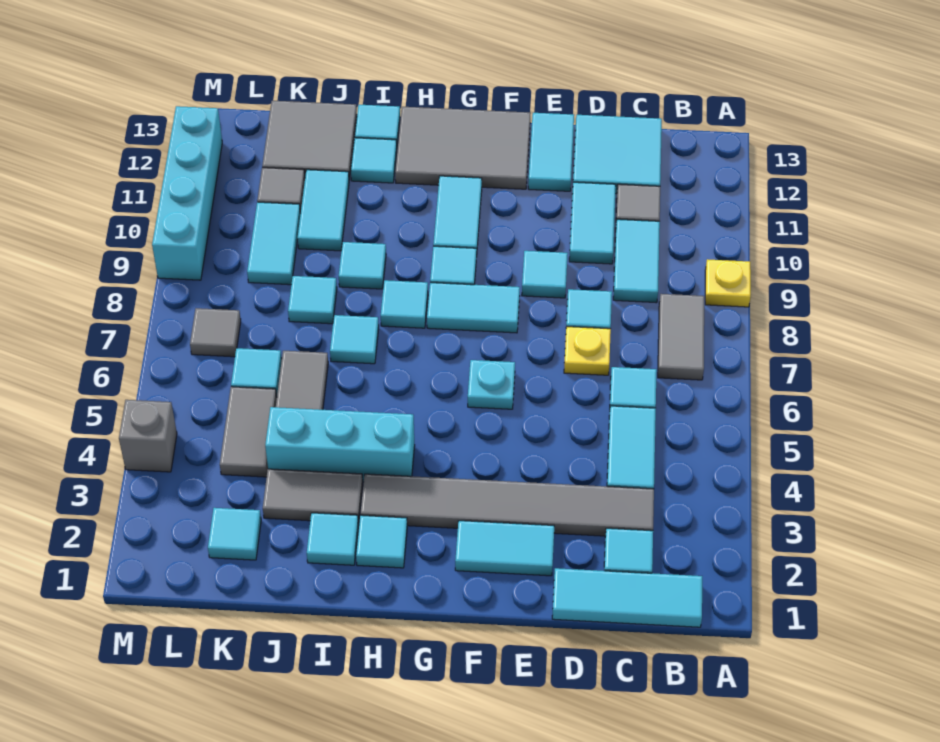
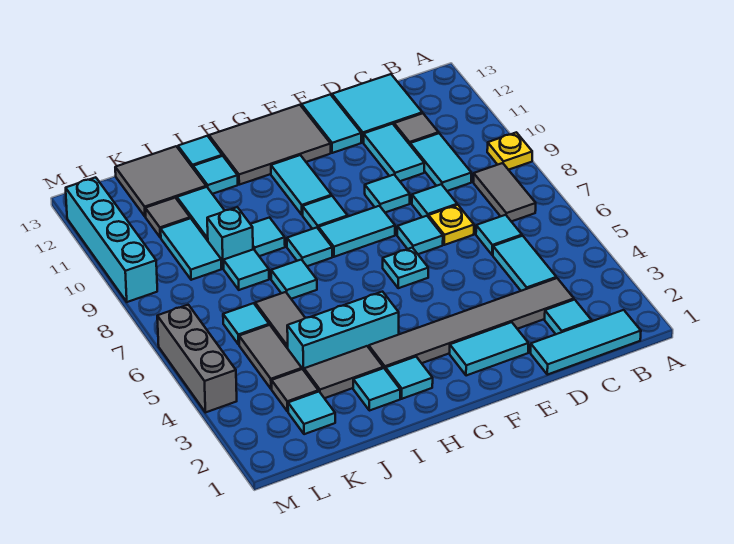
none -> cyan 1x1 tile [397,216,443,254]
none -> cyan 1x1 brick [207,207,253,269]
grey 1x1 tile [190,308,241,357] -> grey 1x1 tile moved to [272,369,318,412]
grey 1x1 brick [119,400,177,472] -> grey 1x3 brick [157,305,237,413]

